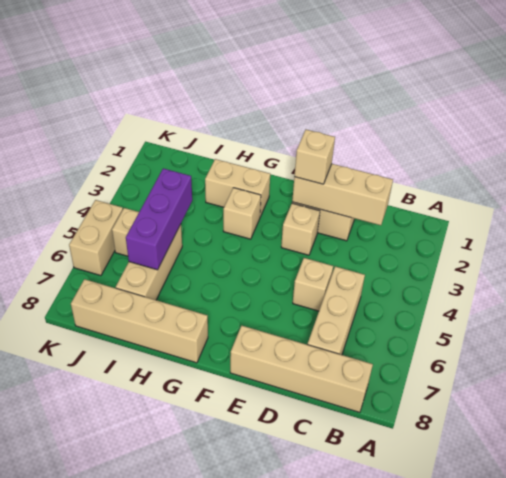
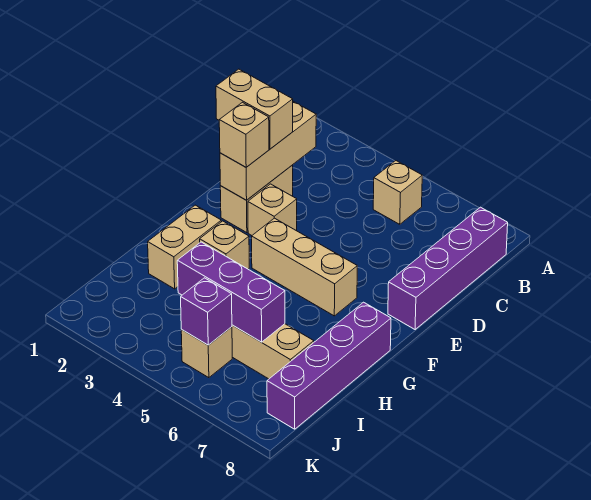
tan 1x4 brick [230,326,373,412] -> purple 1x4 brick [388,207,508,330]
tan 1x3 brick [307,266,365,355] -> tan 1x3 brick moved to [252,218,357,316]
tan 1x1 brick [293,258,333,311] -> tan 1x1 brick moved to [373,161,422,224]
tan 1x4 brick [71,279,208,363] -> purple 1x4 brick [267,302,391,429]
none -> purple 1x1 brick [181,278,232,345]
tan 1x2 brick [69,200,123,276] -> tan 1x2 brick moved to [216,69,293,149]

